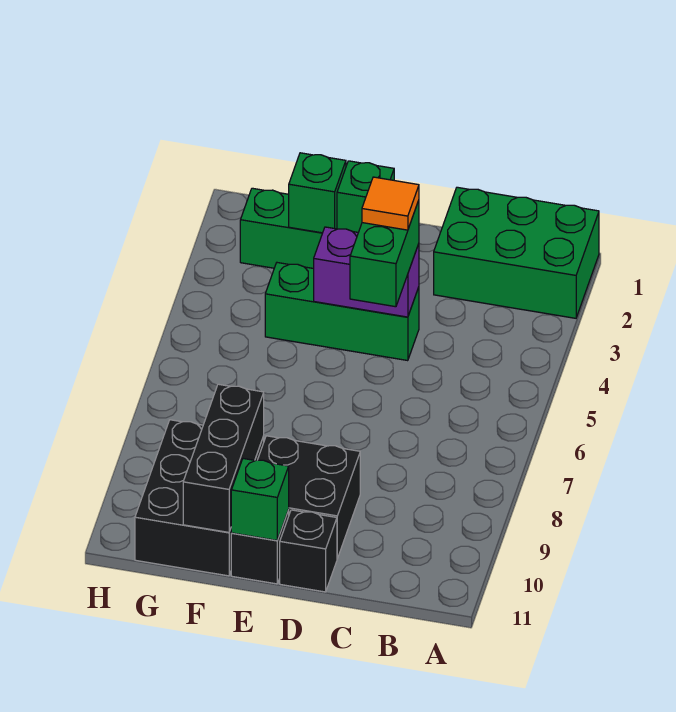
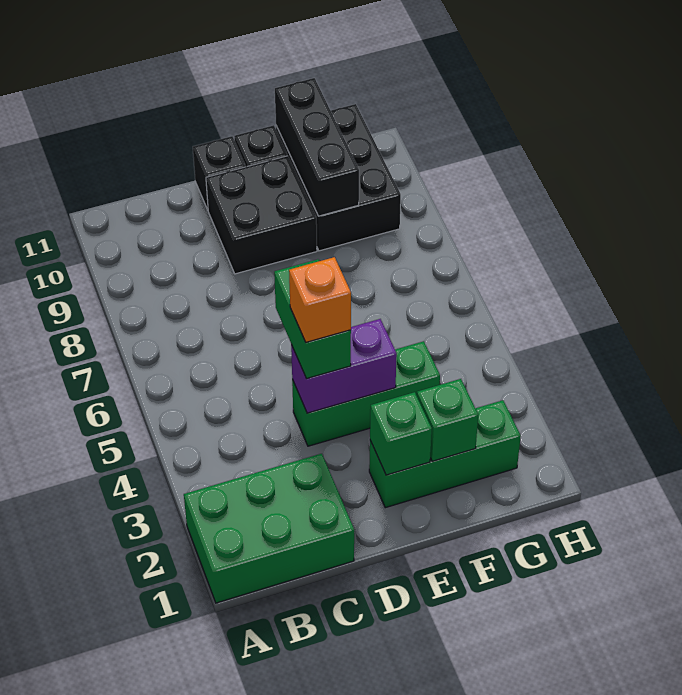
orange 1x1 tile [362,177,419,230] -> orange 1x1 brick [289,257,351,342]
green 1x1 brick [231,459,289,540] -> none

